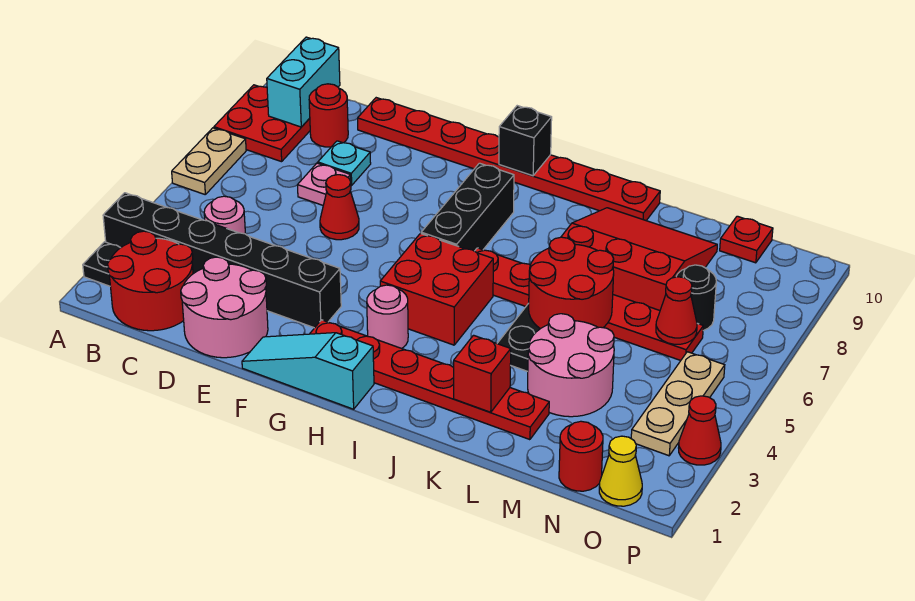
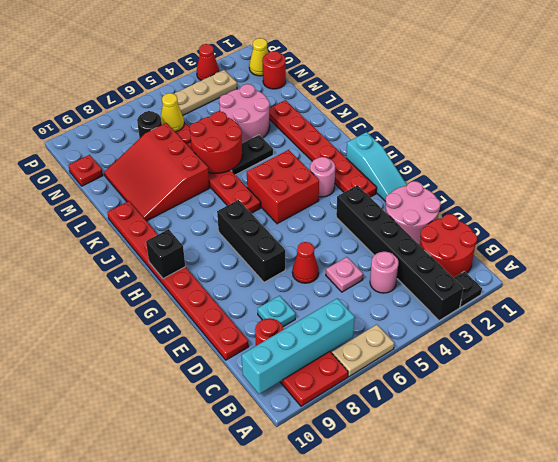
cyan 1x2 brick [267,37,340,127] -> cyan 1x4 brick [242,298,355,394]
pink 1x1 plate [297,163,351,205] -> pink 1x1 plate moved to [326,257,363,292]
black 1x3 brick [421,163,514,251] -> black 1x3 brick turned to [217,200,285,282]
red 1x1 brick [454,335,511,412] -> none
red 1x1 cone [656,277,697,344] -> yellow 1x1 cone [161,93,184,132]

